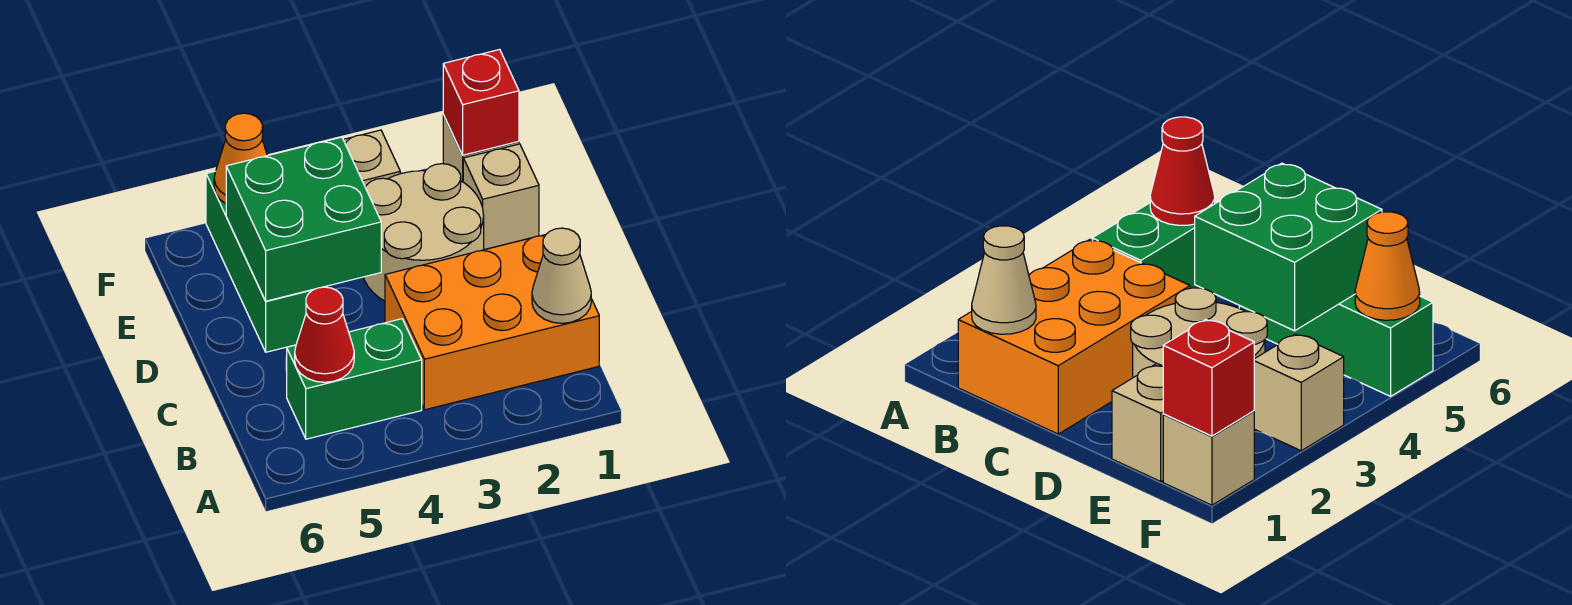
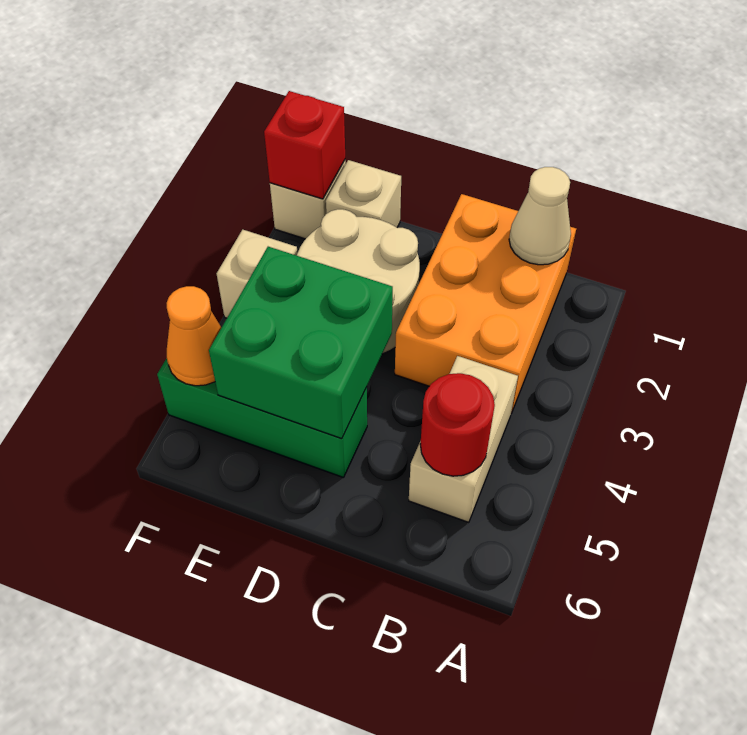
green 1x2 brick [287,319,422,439] -> tan 1x2 brick [409,356,518,523]
red 1x1 cone [295,287,354,382] -> red 1x1 round brick [420,373,495,476]

